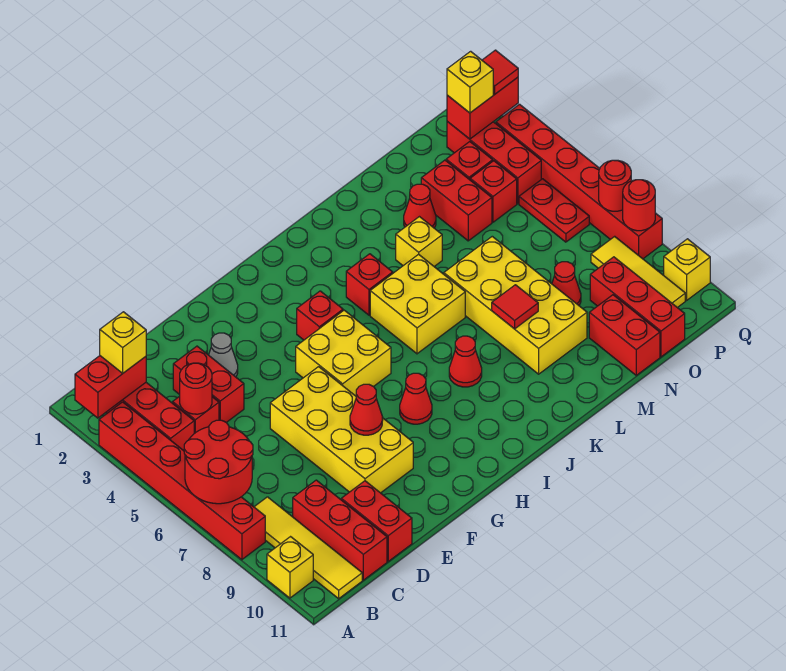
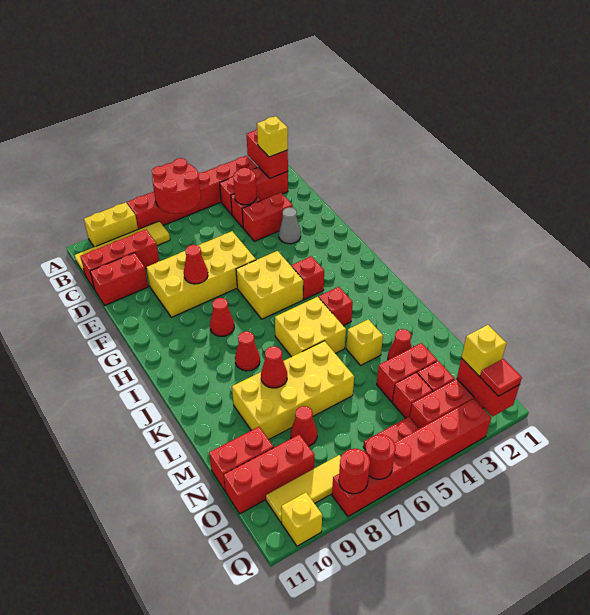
yellow 1x1 brick [267,537,313,598] -> yellow 1x2 brick [84,202,138,247]
red 1x1 tile [492,285,538,329] -> red 1x1 cone [261,346,287,388]

